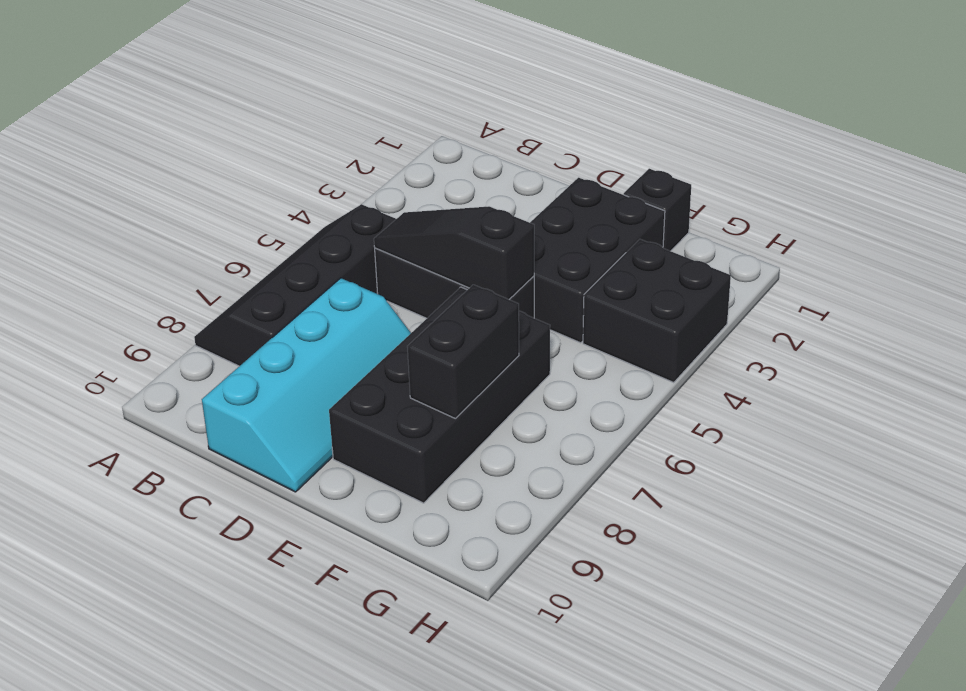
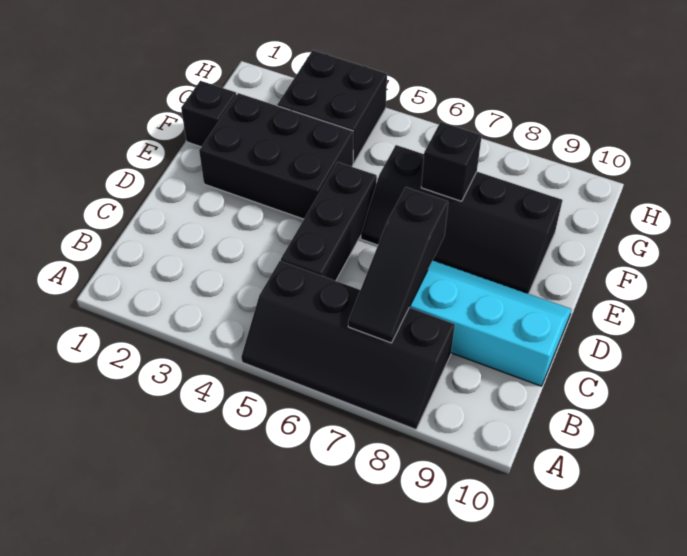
black 1x3 slope [374,206,534,299] -> black 1x3 slope moved to [348,187,448,343]
black 2x4 brick [329,287,550,503] -> black 2x4 slope [361,145,562,294]
black 1x2 brick [407,285,519,418] -> black 1x1 brick [421,122,482,201]

